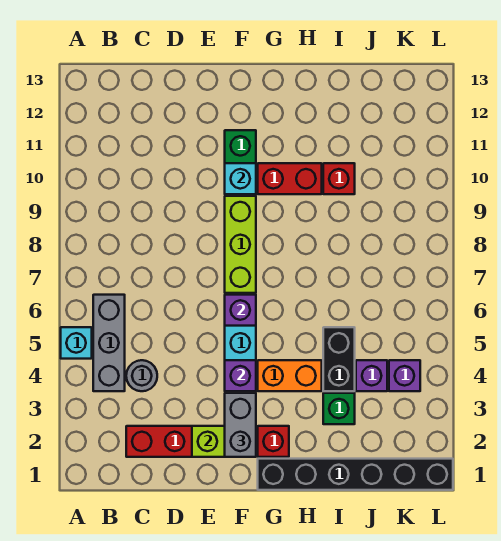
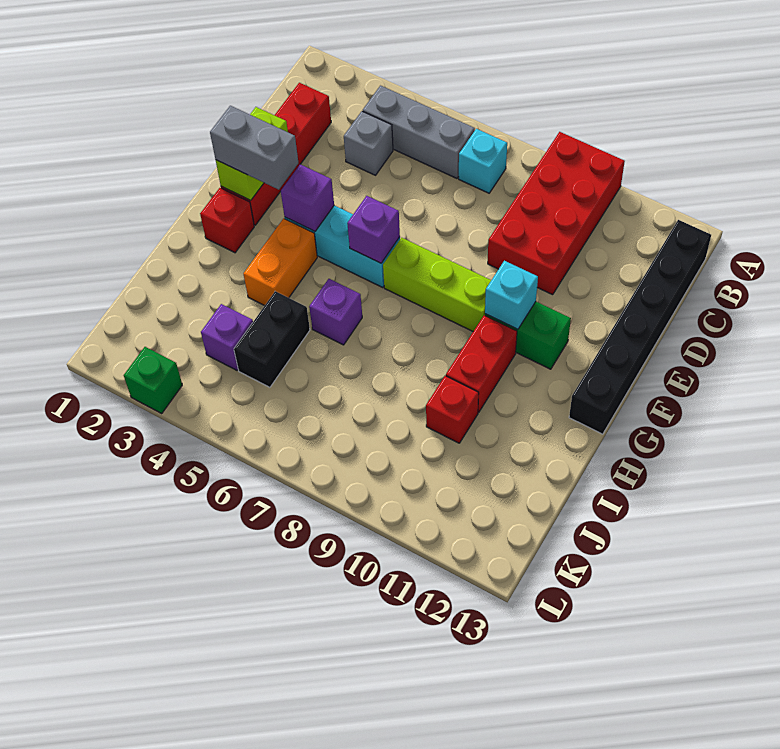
cyan 1x1 brick [61,327,92,359] -> cyan 1x1 brick moved to [459,129,507,193]
none -> red 2x4 brick [488,132,625,295]
grey 1x1 round brick [126,360,157,391] -> grey 1x1 brick [344,111,393,175]
black 1x6 brick [258,459,453,490] -> black 1x6 brick moved to [569,220,711,434]
green 1x1 brick [323,393,355,424] -> green 1x1 brick moved to [124,347,182,413]
black 1x2 brick [323,327,355,391] -> black 1x2 brick turned to [234,291,310,387]
purple 1x1 brick [389,360,420,391] -> purple 1x1 brick moved to [309,279,362,345]

